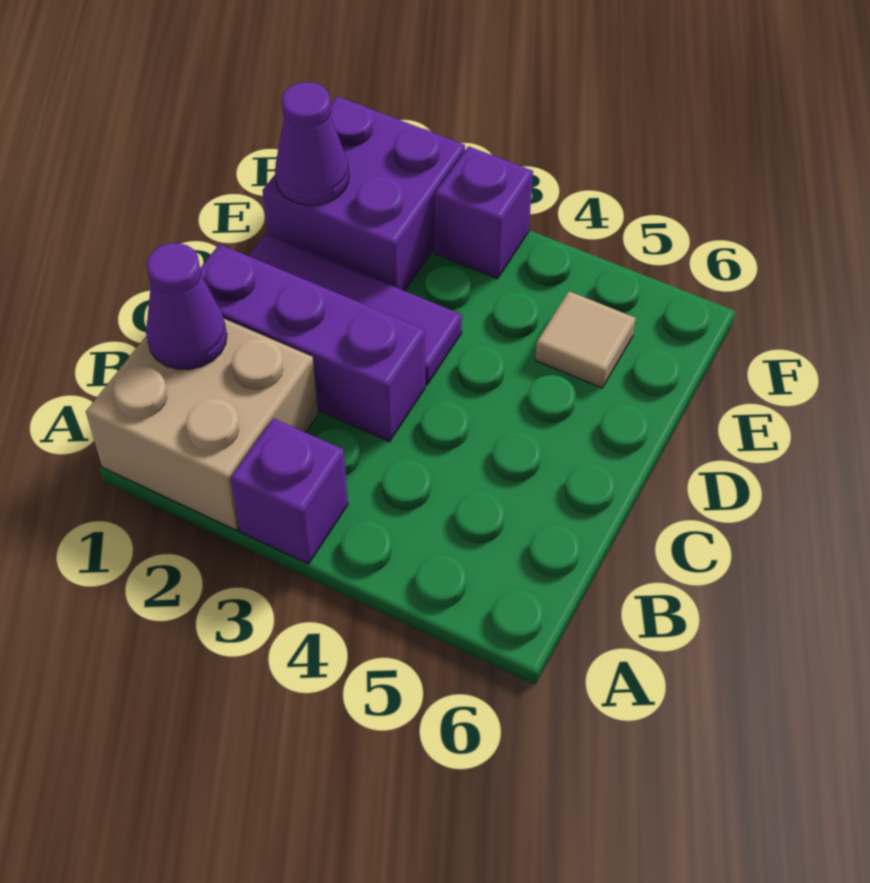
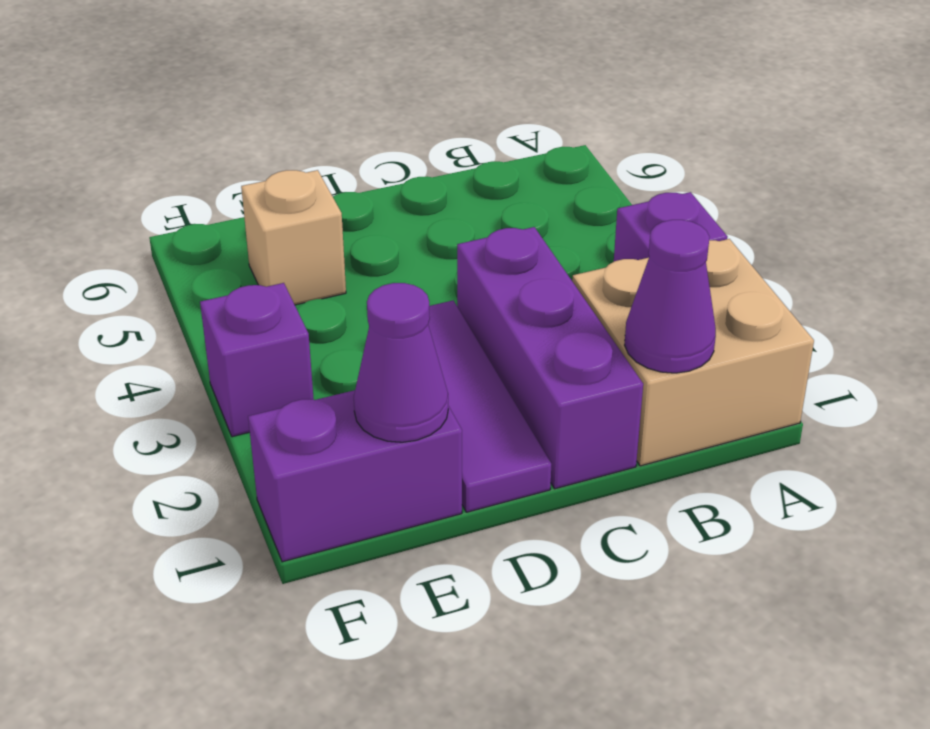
purple 2x2 brick [262,96,465,291] -> purple 1x2 brick [248,390,462,562]
tan 1x1 tile [535,291,636,388] -> tan 1x1 brick [241,170,346,305]

